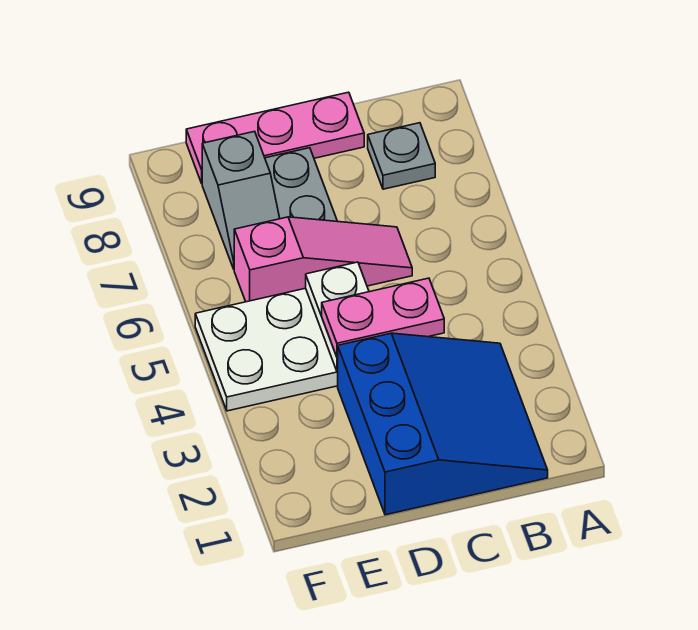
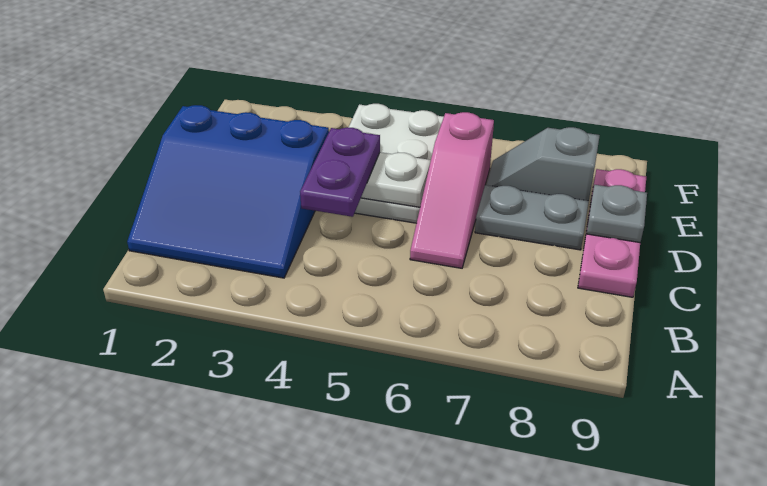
grey 1x1 plate [368,123,435,189] -> grey 1x1 plate moved to [586,185,647,242]
pink 1x2 plate [322,278,444,357] -> purple 1x2 plate [300,127,380,217]

